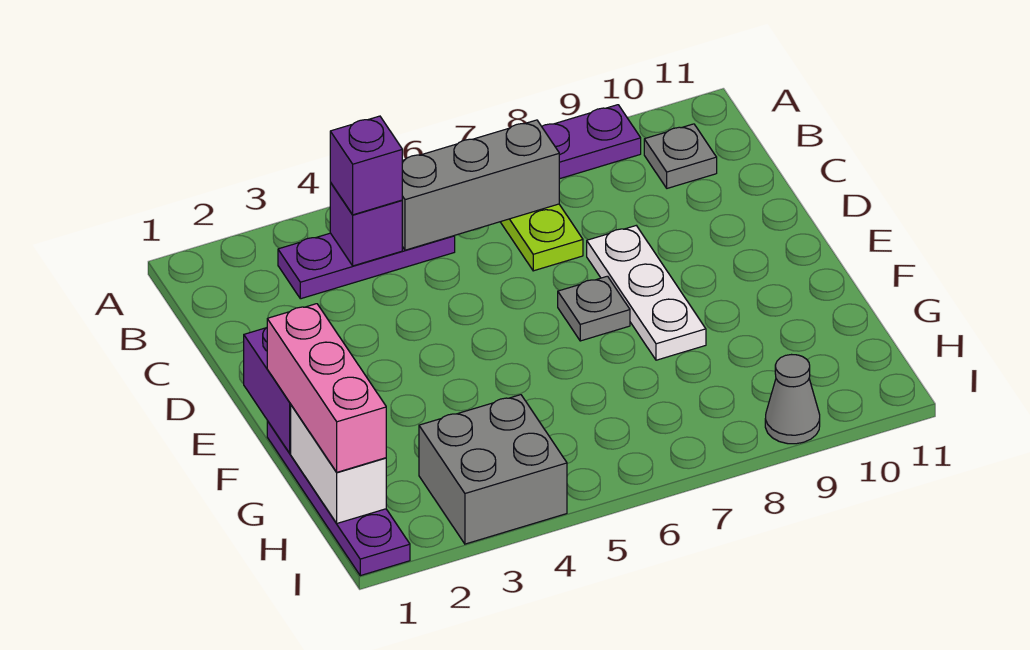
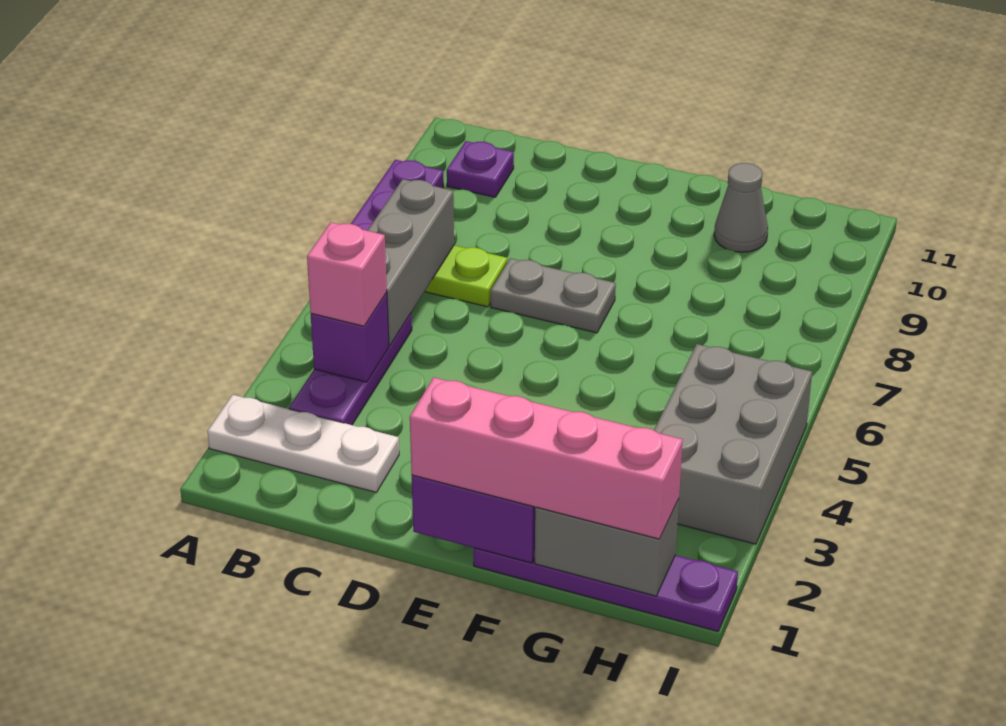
purple 1x1 brick [330,116,402,215] -> pink 1x1 brick [307,222,387,326]
grey 1x1 plate [644,124,717,188] -> purple 1x1 plate [447,141,514,197]
white 1x3 plate [587,226,706,360] -> white 1x3 plate moved to [207,395,399,492]
grey 1x1 plate [558,276,630,341] -> grey 1x2 plate [491,258,616,333]
pink 1x3 brick [267,304,386,472] -> pink 1x4 brick [410,377,683,539]
white 1x2 brick [291,405,386,523] -> grey 1x2 brick [535,499,679,596]
grey 2x2 brick [419,395,567,544] -> grey 2x3 brick [654,344,812,544]
grey 1x1 cone [765,355,820,444] -> grey 1x1 cone moved to [714,163,768,252]

